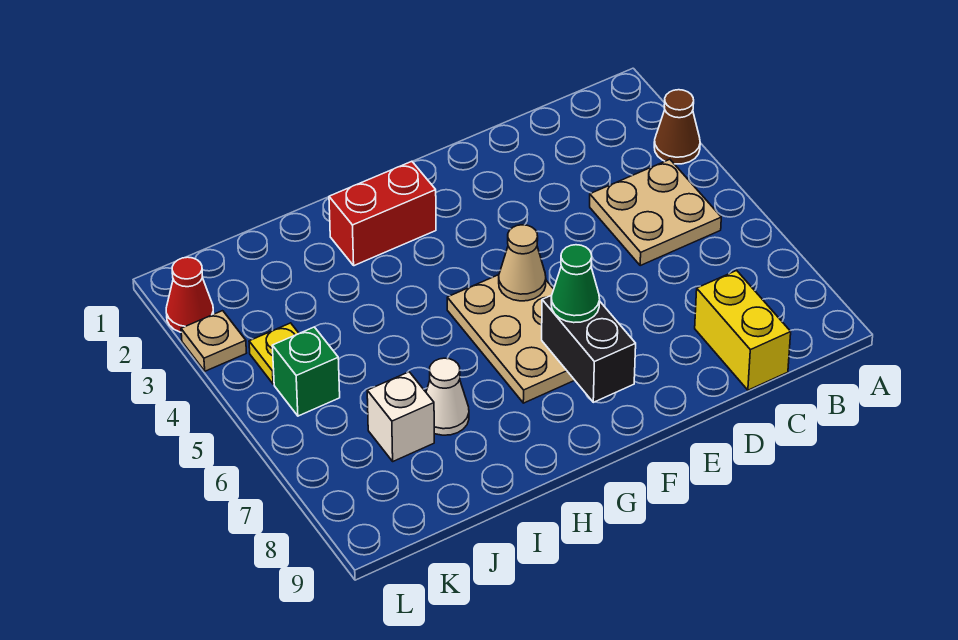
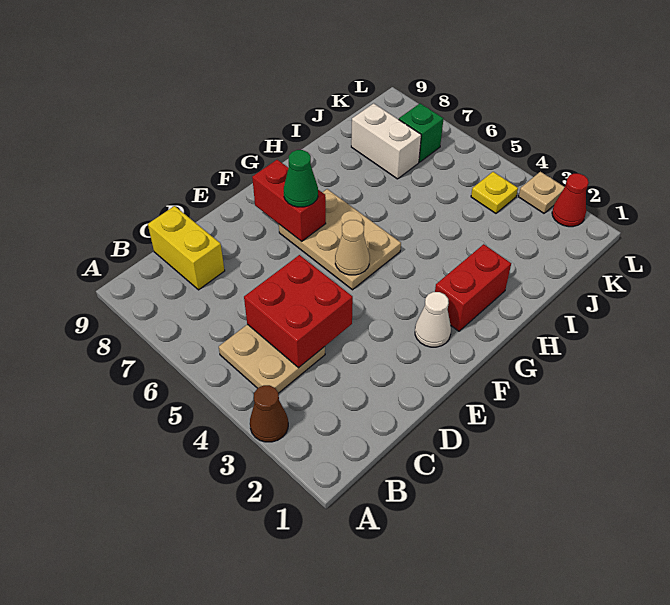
none -> red 2x2 brick [244,255,353,368]
black 1x2 brick [542,295,636,402] -> red 1x2 brick [252,160,326,241]
white 1x1 cone [426,358,469,435] -> white 1x1 cone moved to [415,292,451,347]
white 1x1 brick [367,372,434,461] -> white 1x2 brick [351,103,421,179]
green 1x1 brick [272,327,340,416] -> green 1x1 brick moved to [399,104,443,162]

